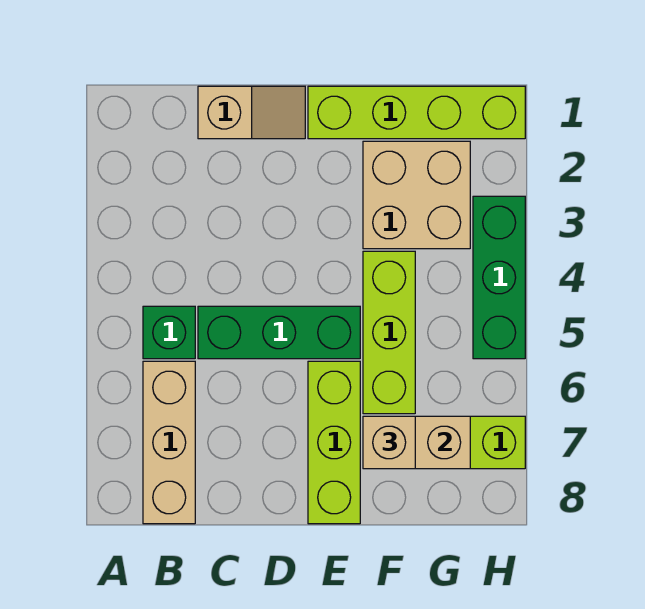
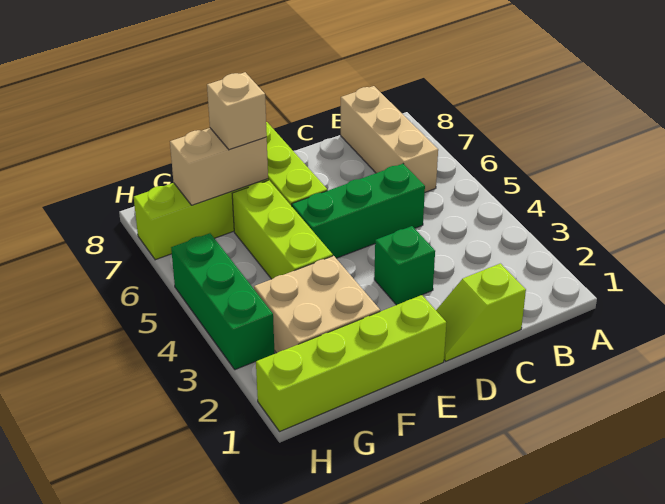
green 1x1 brick [143,306,195,359] -> green 1x1 brick moved to [374,226,435,305]
tan 1x2 slope [198,86,305,139] -> lime 1x2 slope [436,264,526,361]

